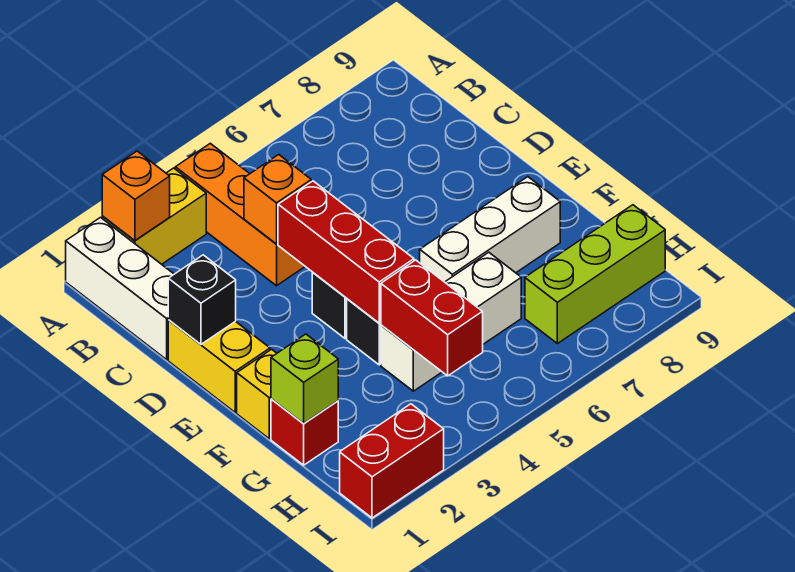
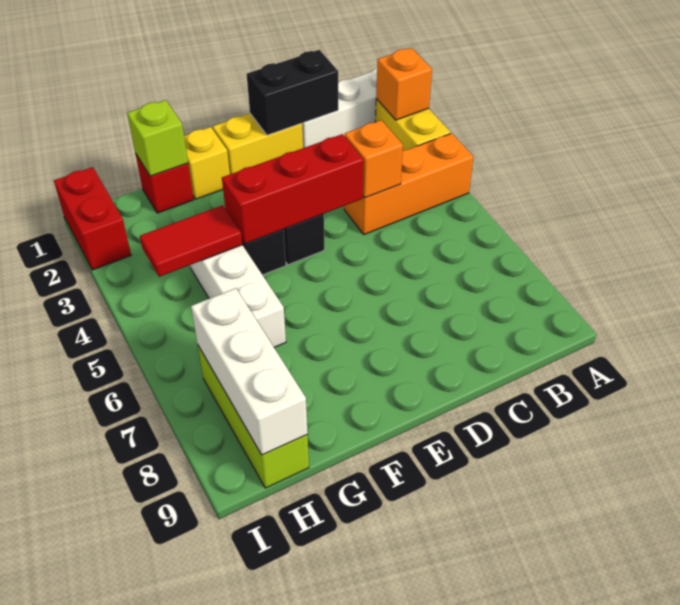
black 1x1 brick [168,255,236,344] -> black 1x2 brick [247,50,338,135]
white 1x3 brick [420,177,560,282] -> white 1x3 brick moved to [191,288,308,455]
red 1x2 brick [381,260,483,376] -> red 1x2 tile [140,205,243,277]

